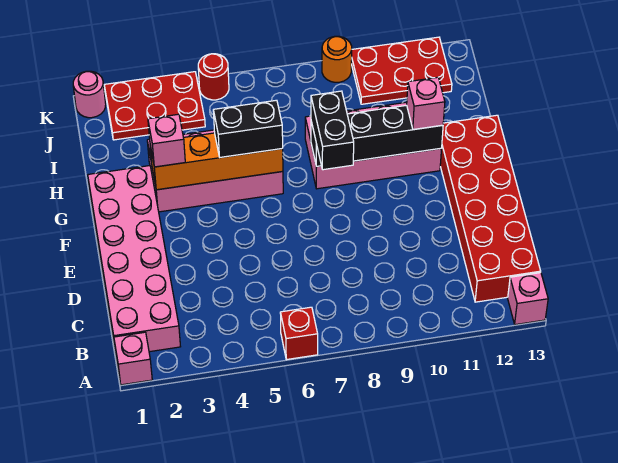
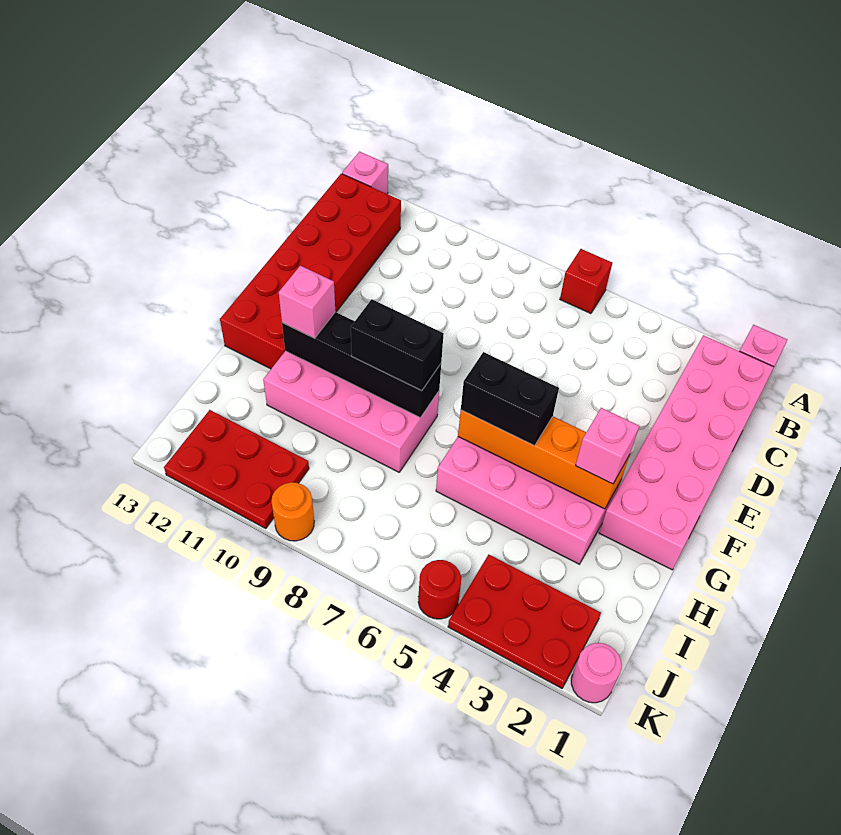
black 1x2 brick [311,91,354,170] -> black 1x2 brick turned to [351,299,444,391]

